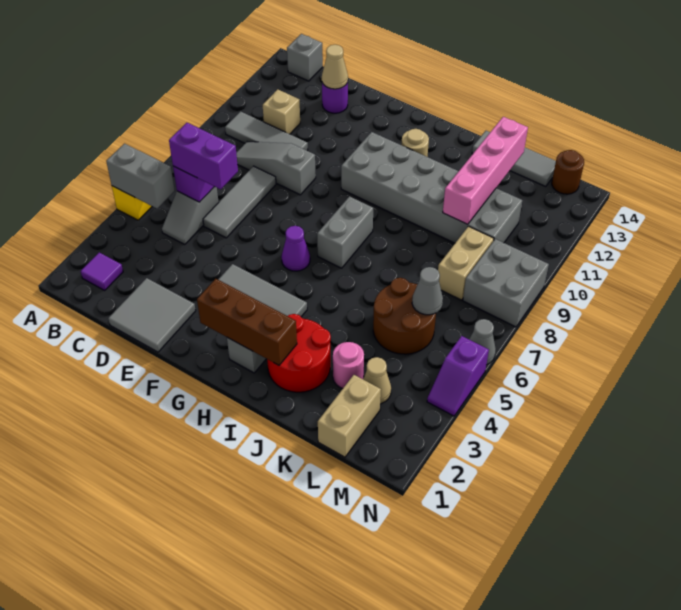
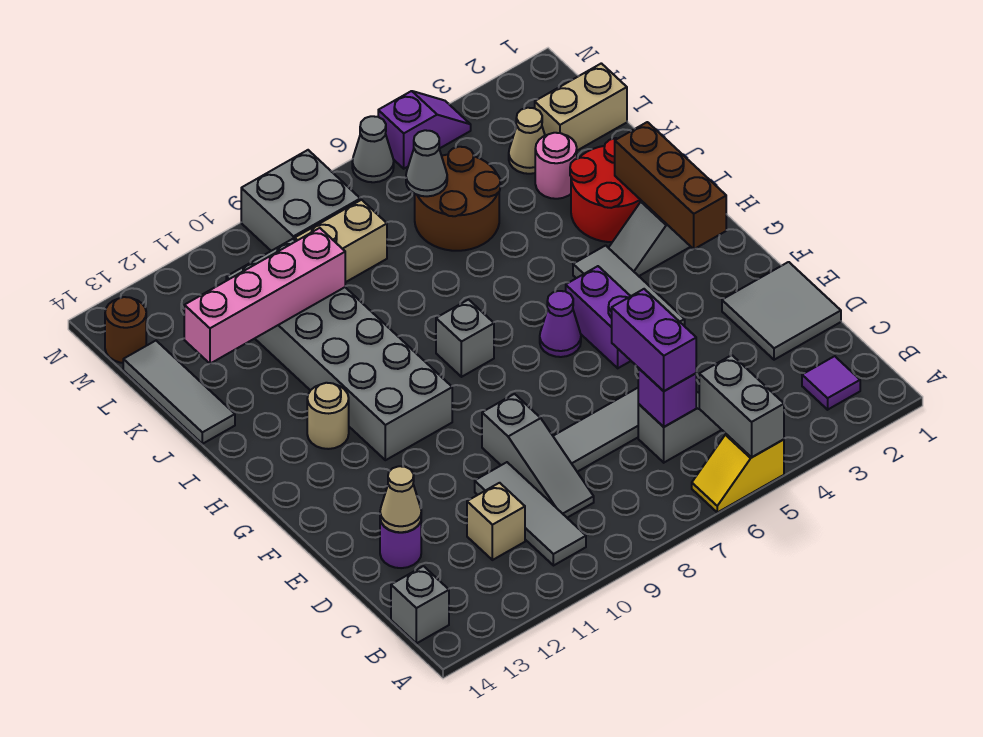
none -> purple 1x2 brick [566,266,631,368]
grey 1x2 brick [317,196,373,268] -> grey 1x1 brick [436,300,494,377]

